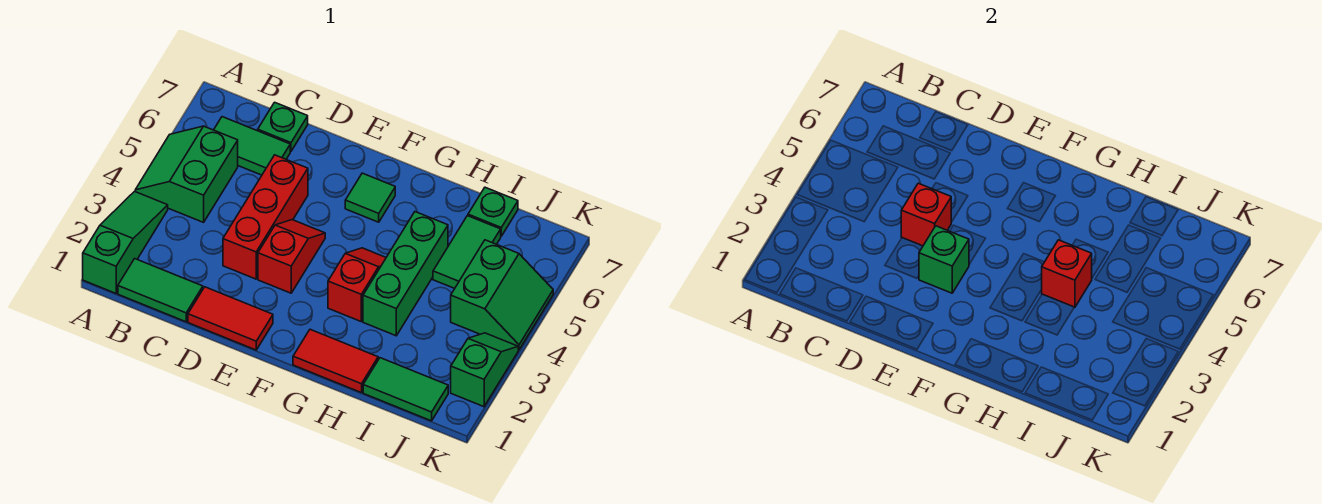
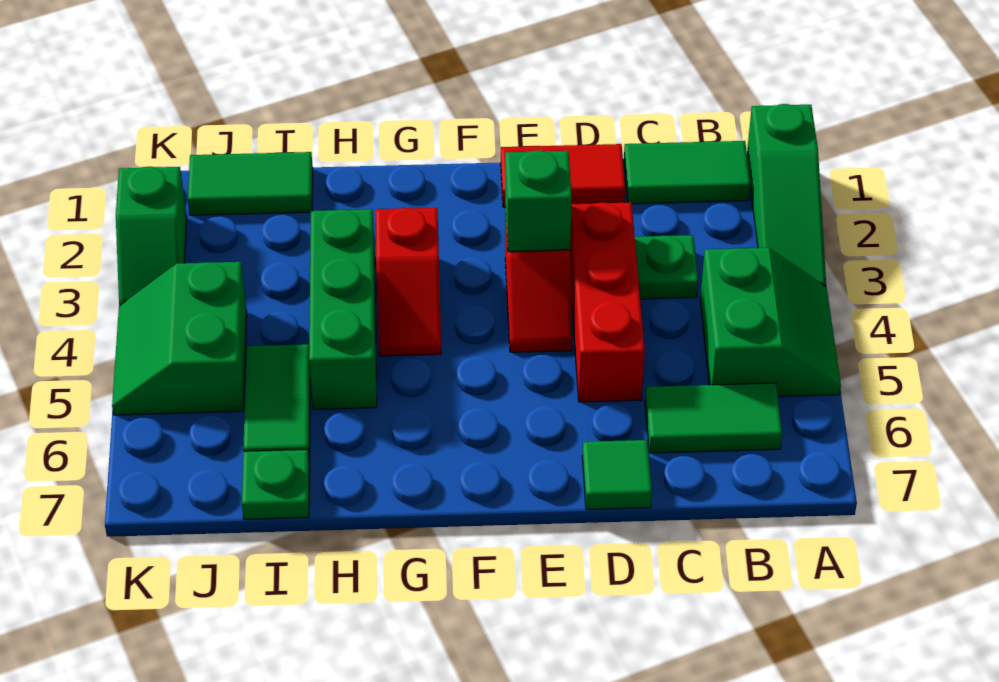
green 1x1 plate [258,102,308,151] -> green 1x1 plate moved to [635,235,698,299]
red 1x1 brick [901,183,951,246] -> none
green 1x1 tile [345,173,395,222] -> green 1x1 tile moved to [582,440,652,510]
red 1x2 tile [293,329,378,393] -> none
red 1x1 brick [1042,240,1092,307] -> none

